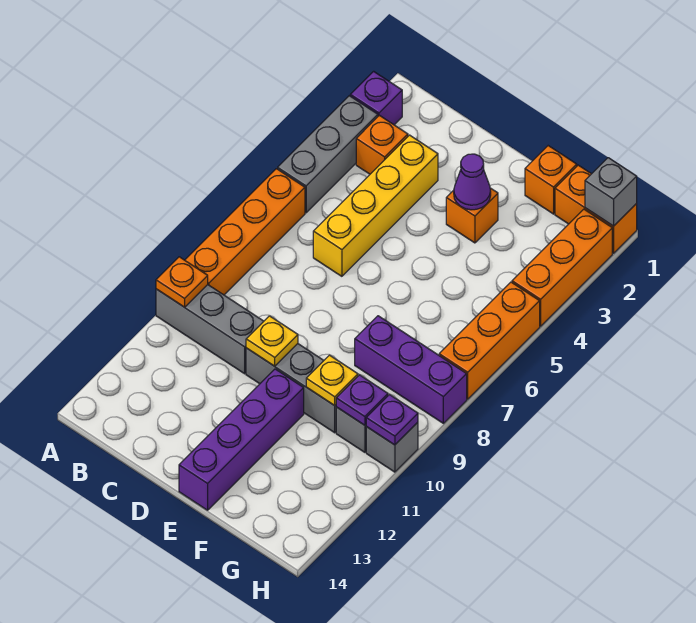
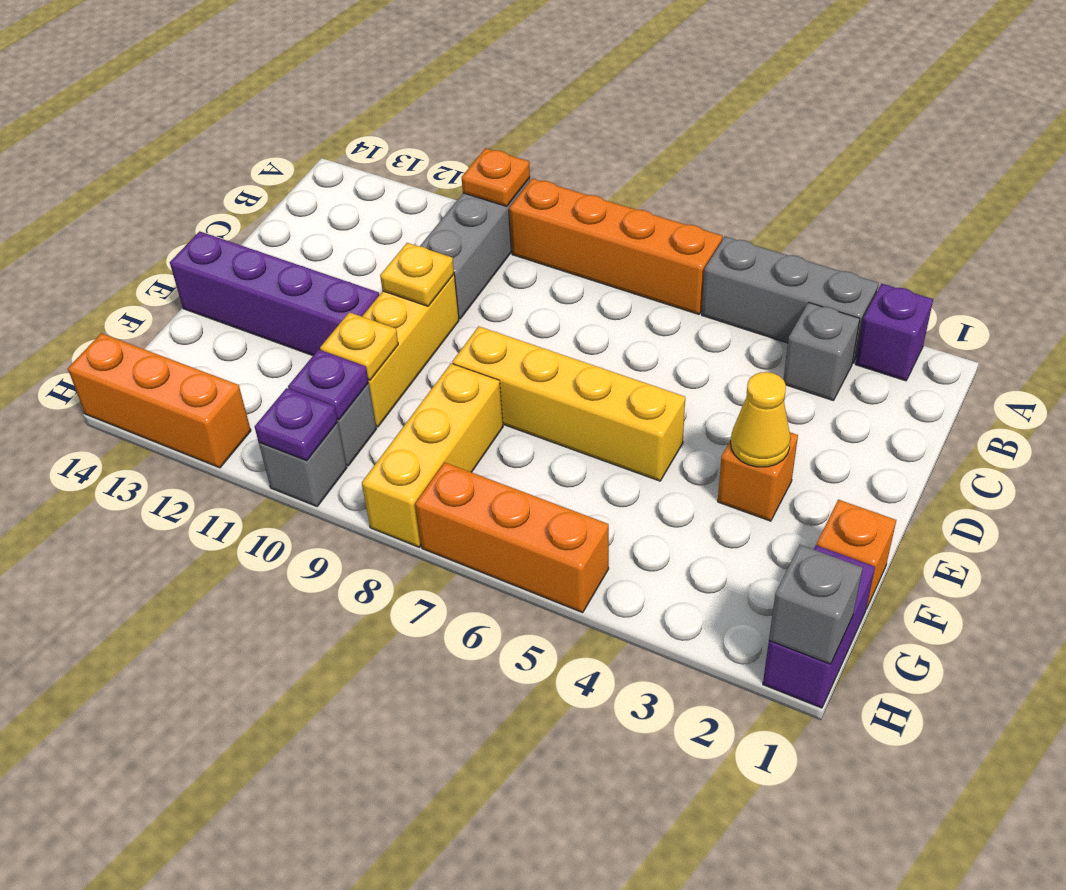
orange 1x1 brick [356,115,408,174] -> grey 1x1 brick [783,302,860,401]
yellow 1x4 brick [313,135,438,276] -> yellow 1x4 brick moved to [452,326,685,481]
grey 1x3 brick [246,344,336,433] -> yellow 1x3 brick [362,274,459,427]
purple 1x1 cone [454,154,491,210] -> yellow 1x1 cone [731,372,791,467]
purple 1x3 brick [355,316,467,423] -> yellow 1x3 brick [362,364,503,547]
orange 1x2 brick [555,165,637,253] -> purple 1x2 brick [763,545,875,708]
orange 1x3 brick [512,209,612,326] -> orange 1x3 brick moved to [68,333,251,468]

